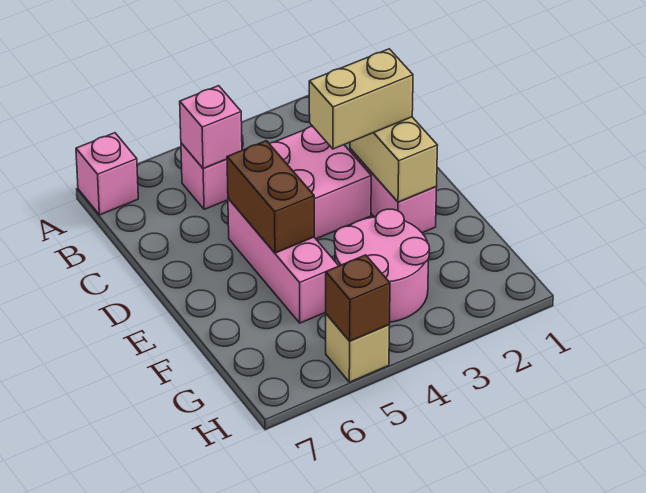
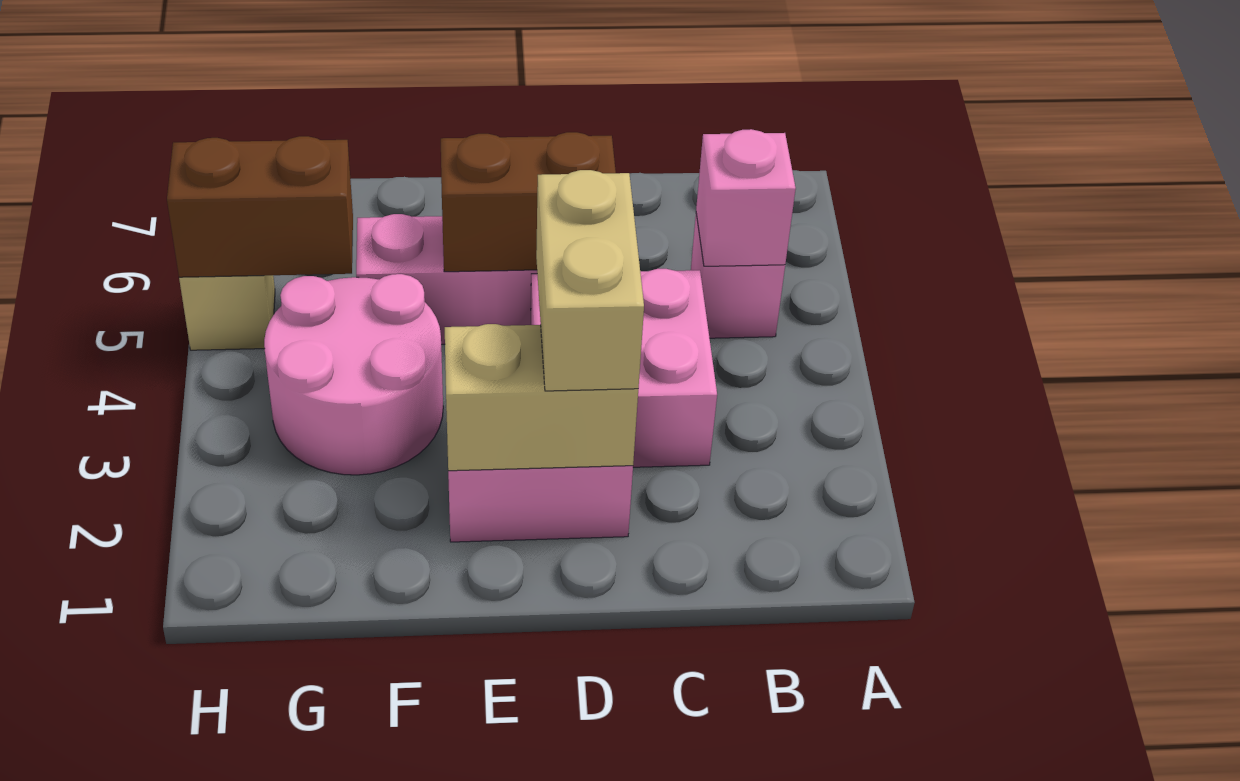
pink 1x1 brick [76,133,138,215] -> none
brown 1x1 brick [326,255,390,341] -> brown 1x2 brick [167,136,353,277]

